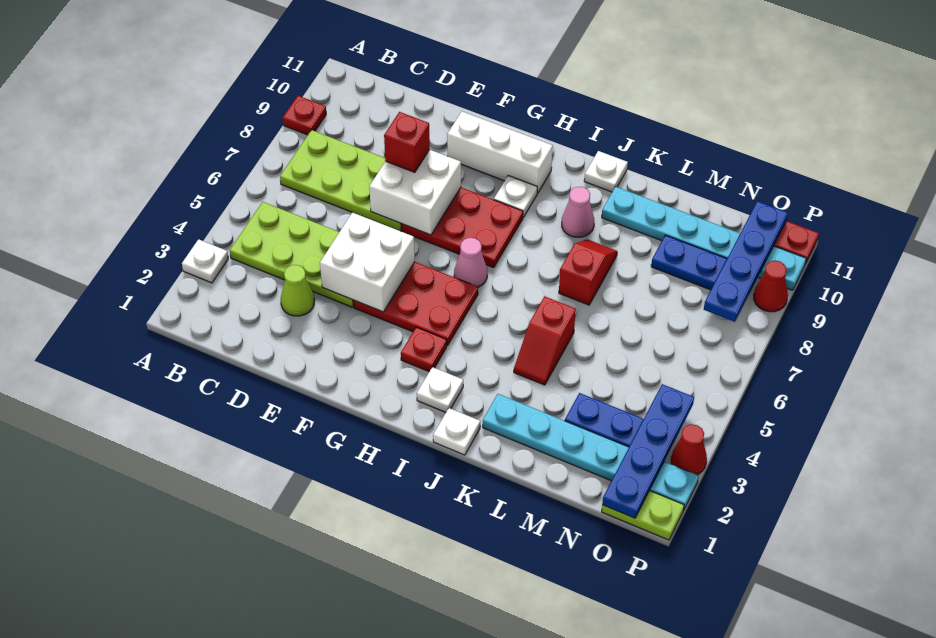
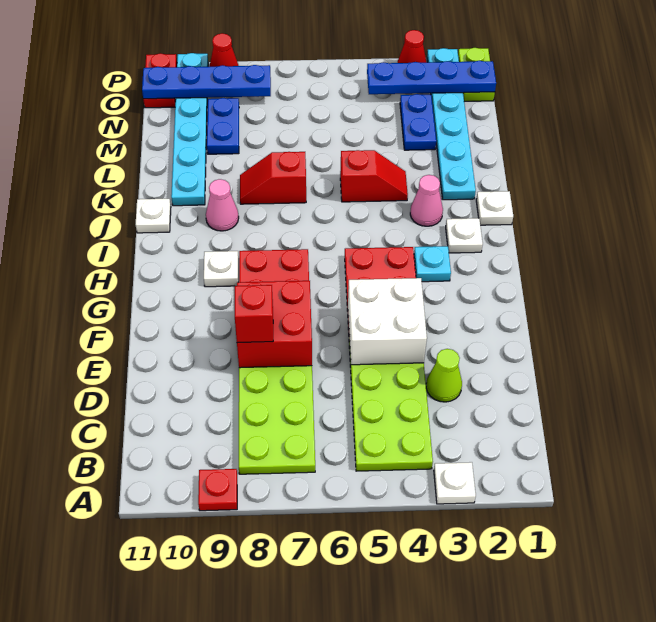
white 2x2 brick [369,150,461,235] -> red 2x2 brick [237,281,312,368]
white 1x3 brick [447,111,553,193] -> none
red 1x1 plate [401,327,447,372] -> cyan 1x1 plate [414,246,451,282]
pink 1x1 cone [454,238,487,287] -> pink 1x1 cone moved to [410,175,443,226]

